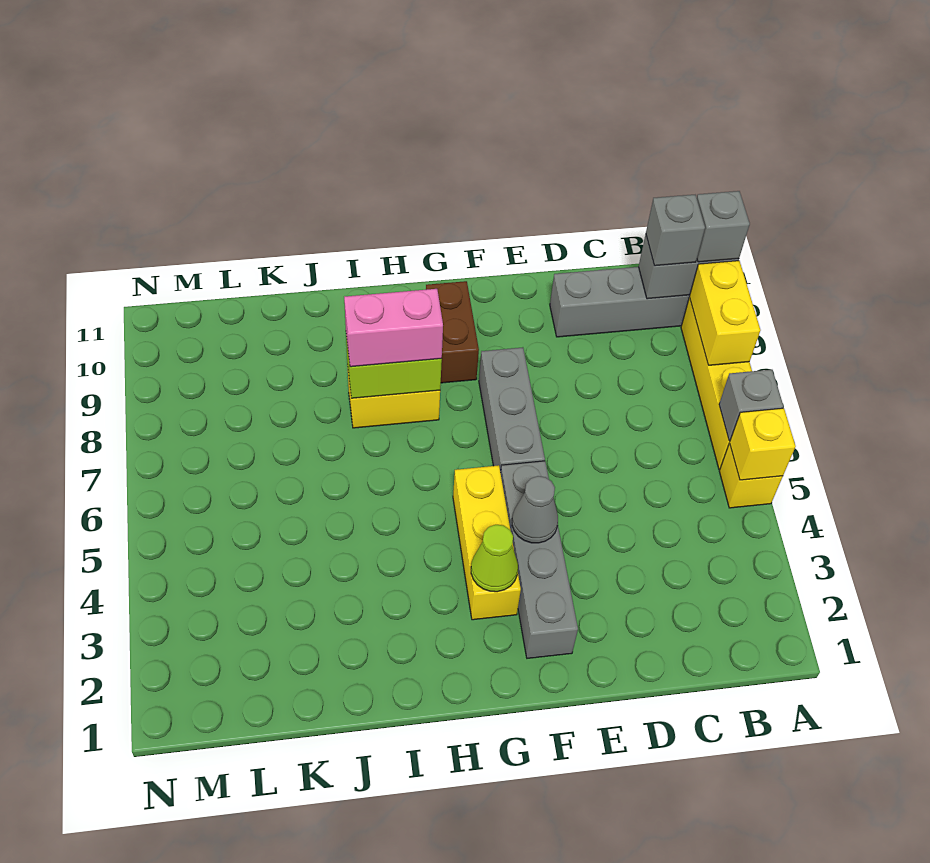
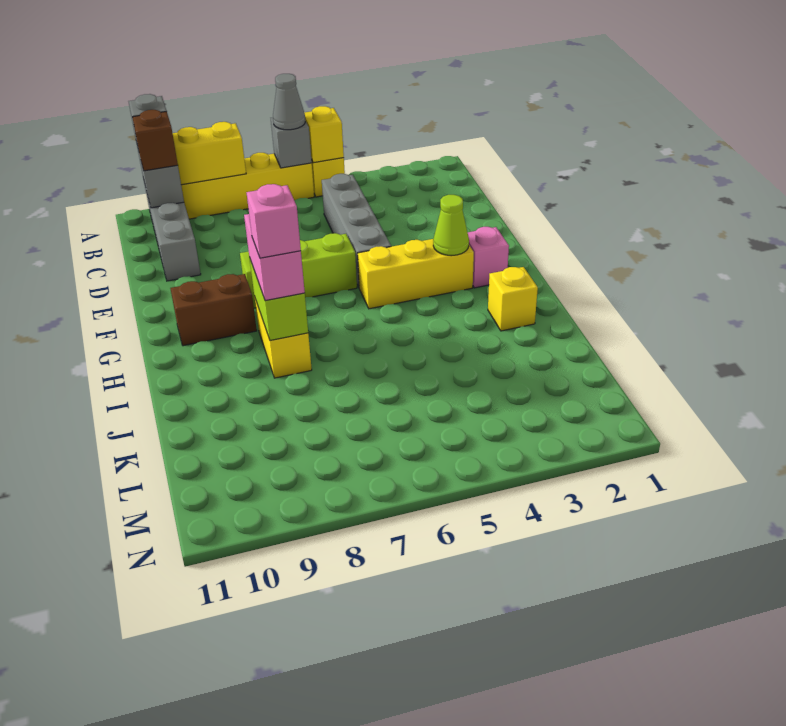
grey 1x1 brick [646,195,705,266] -> brown 1x1 brick [132,110,178,171]
grey 1x4 brick [500,461,578,658] -> grey 1x4 brick turned to [322,174,391,287]
grey 1x1 cone [512,476,558,543] -> grey 1x1 cone moved to [273,74,305,130]
grey 1x3 brick [479,347,545,472] -> lime 1x3 brick [240,233,357,308]
none -> pink 1x1 brick [468,227,509,288]
none -> yellow 1x1 brick [488,267,538,331]
none -> pink 1x1 brick [246,184,301,258]

